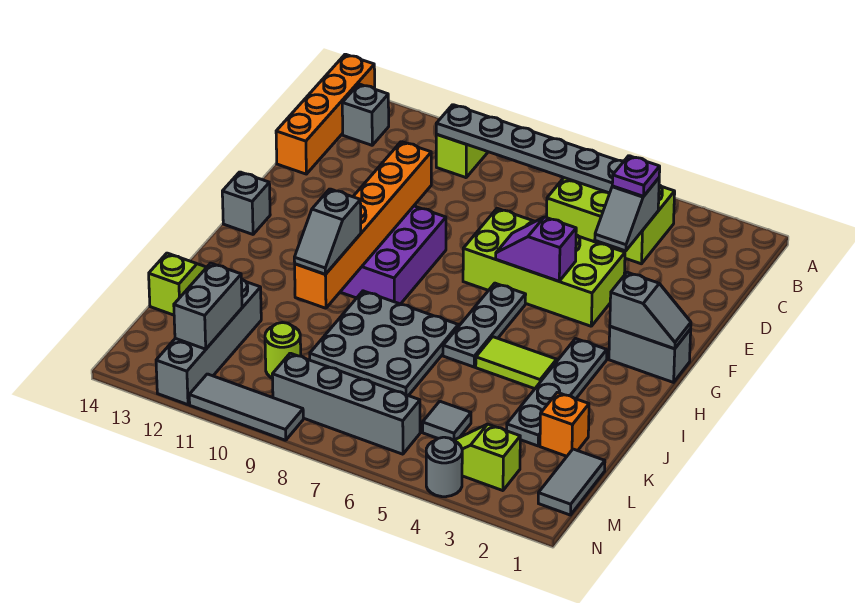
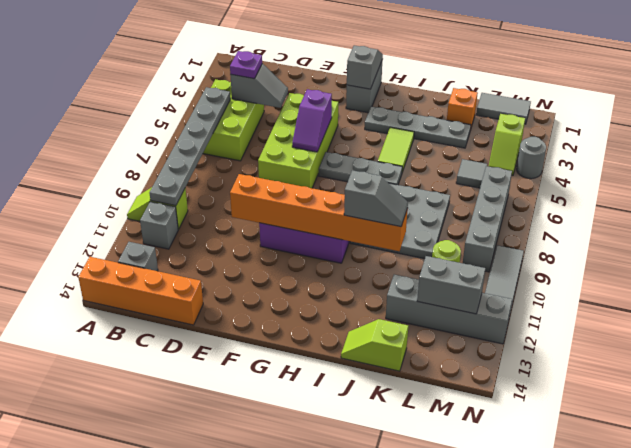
grey 1x1 brick [222,172,270,234] -> grey 1x1 brick moved to [140,202,178,249]

